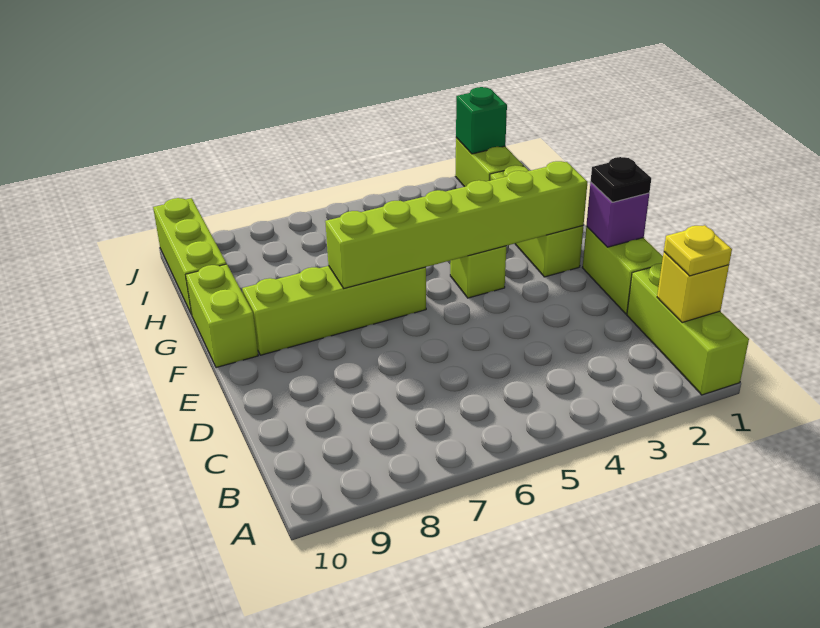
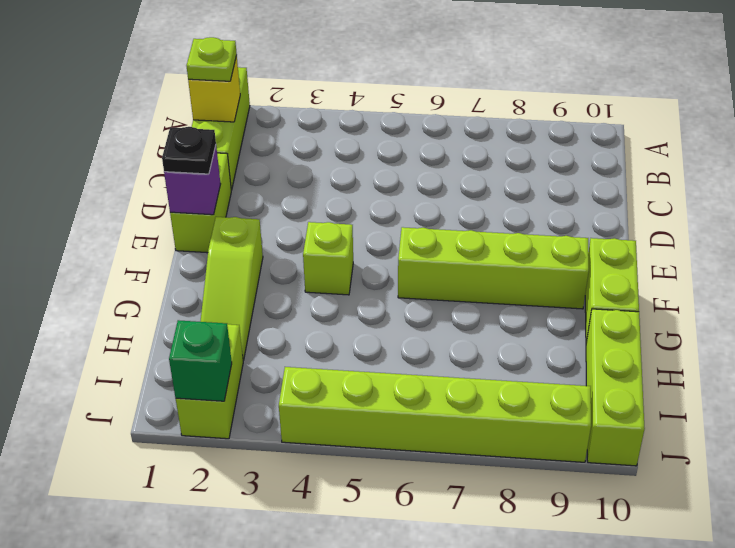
yellow 1x1 plate [664,225,732,276] -> lime 1x1 plate [187,37,237,81]
lime 1x3 brick [490,165,583,277] -> lime 1x3 slope [200,217,263,360]
lime 1x6 brick [325,161,587,288] -> lime 1x6 brick moved to [279,367,591,462]

